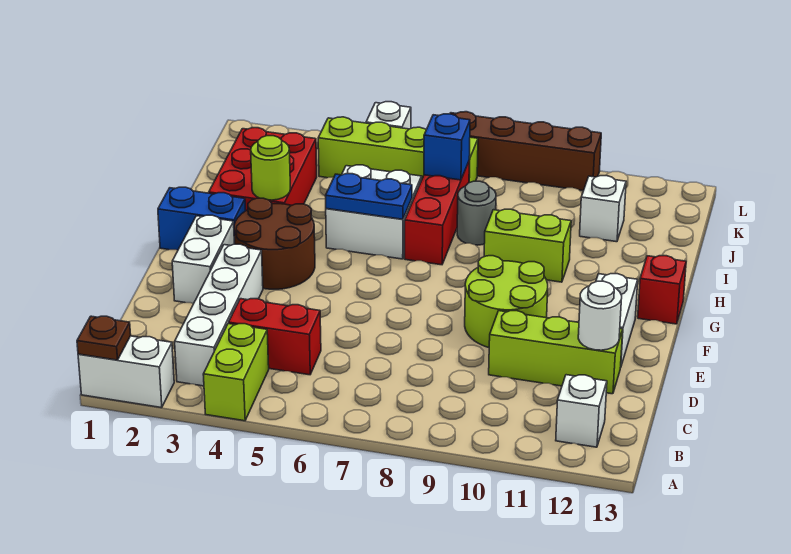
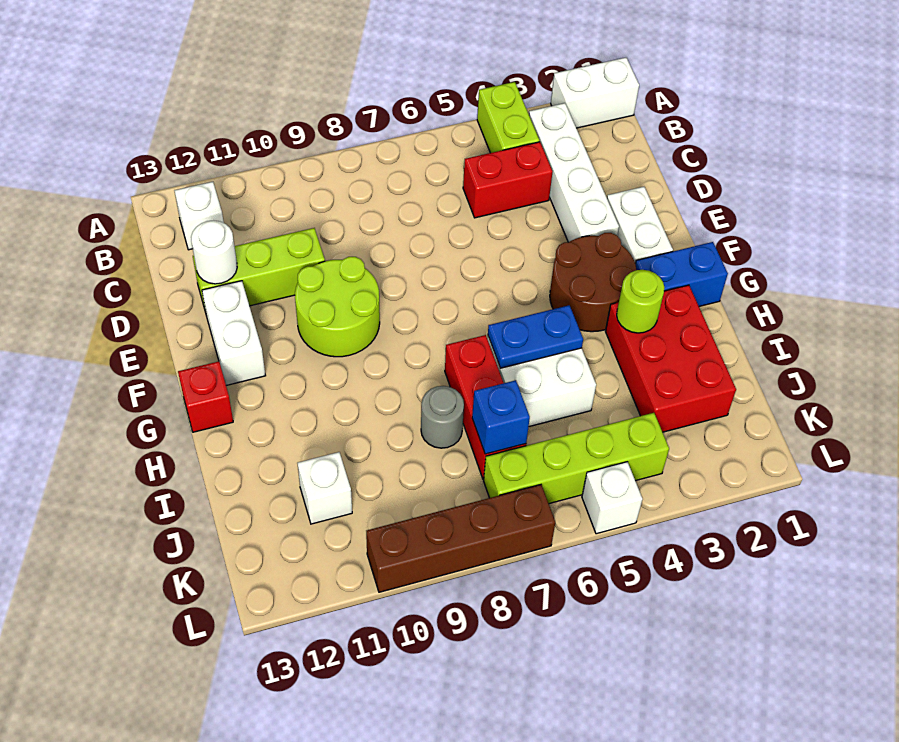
brown 1x1 plate [77,316,131,360] -> none
lime 1x2 brick [484,209,571,282] -> none

